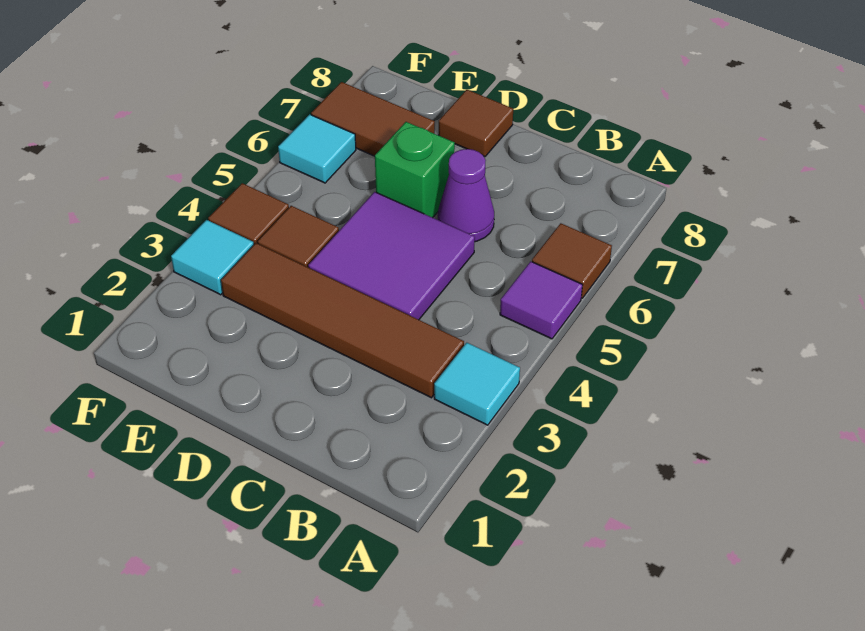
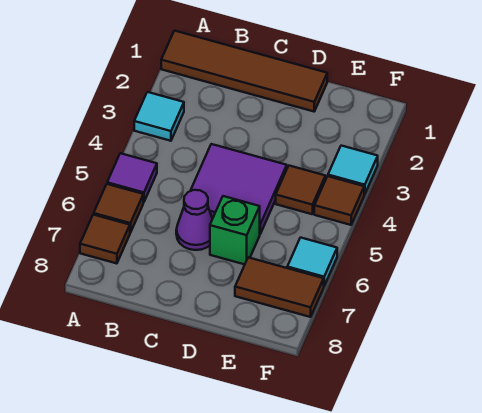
brown 1x4 tile [221,243,464,398] -> brown 1x4 tile moved to [161,31,327,111]
brown 1x1 tile [439,90,513,157] -> brown 1x1 tile moved to [80,215,130,264]

